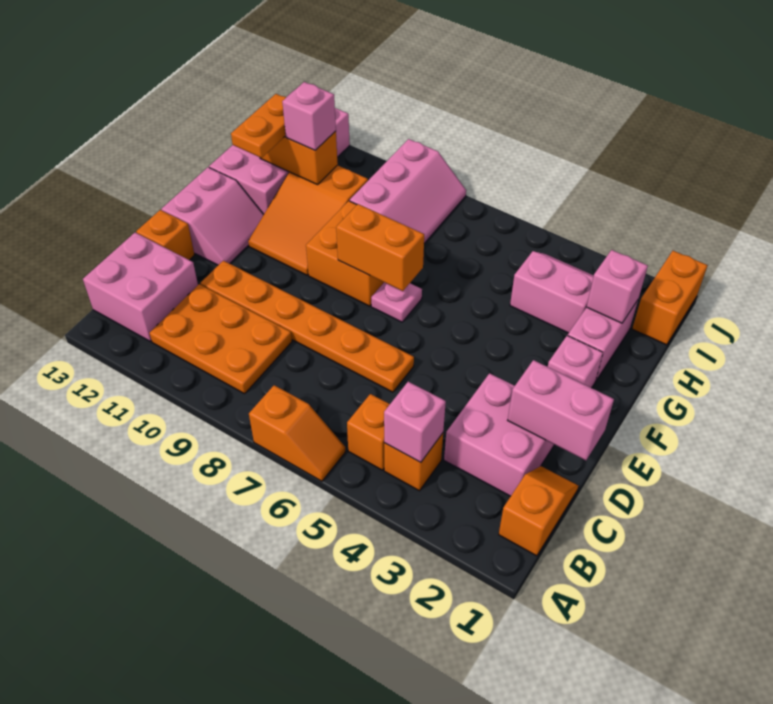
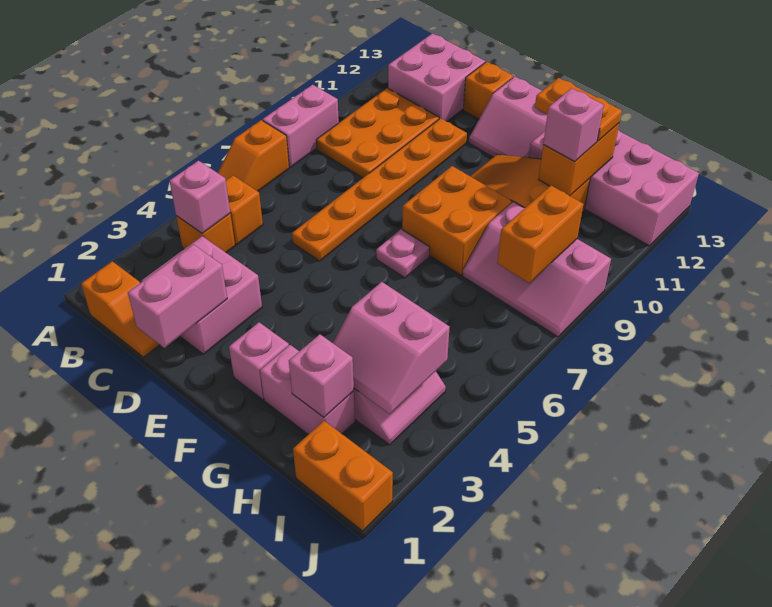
none -> pink 1x2 brick [263,85,339,167]
orange 1x2 brick [336,204,424,291] -> orange 1x2 brick moved to [497,186,583,283]
none -> pink 2x2 slope [333,282,450,414]

